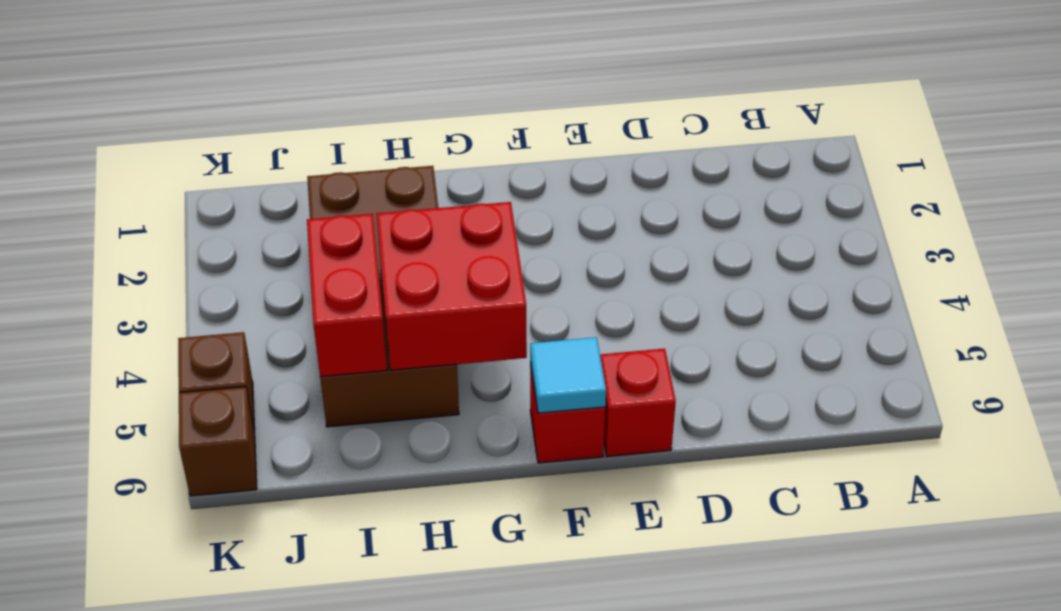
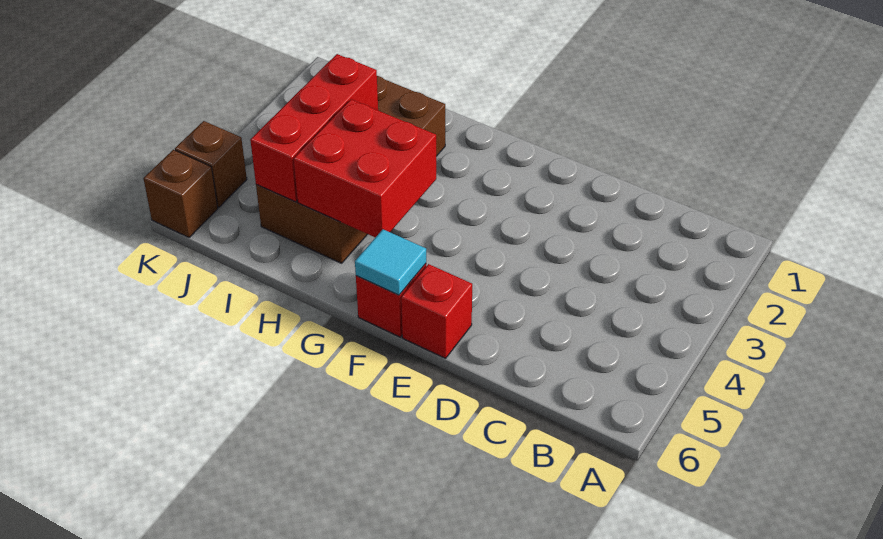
red 1x2 brick [307,214,387,377] -> red 1x3 brick [250,54,378,202]

